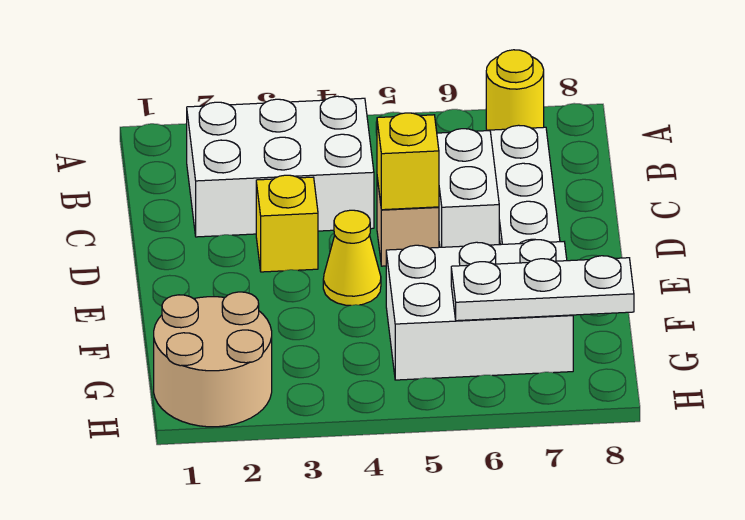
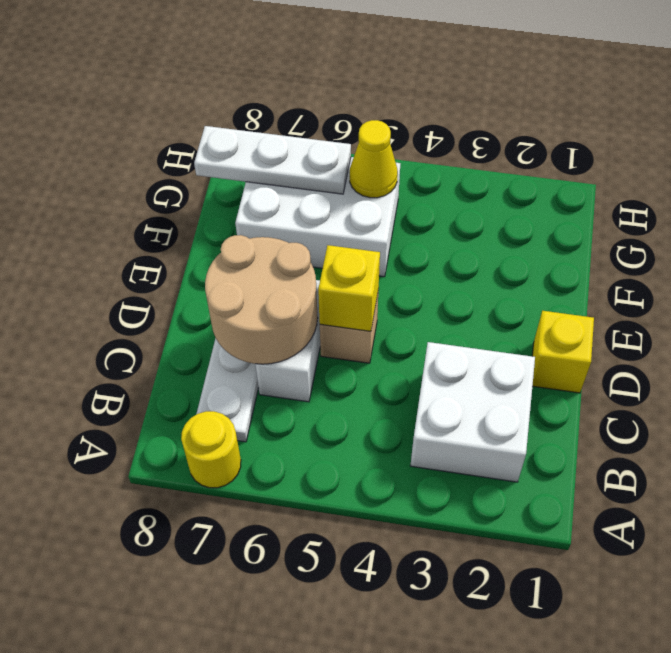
white 2x3 brick [187,96,374,237] -> white 2x2 brick [410,342,535,482]
yellow 1x1 brick [256,175,318,272] -> yellow 1x1 brick moved to [532,311,594,393]
yellow 1x1 cone [323,210,381,305] -> yellow 1x1 cone moved to [350,120,398,198]
tan 2x2 round brick [154,292,272,427] -> tan 2x2 round brick moved to [205,235,318,364]

